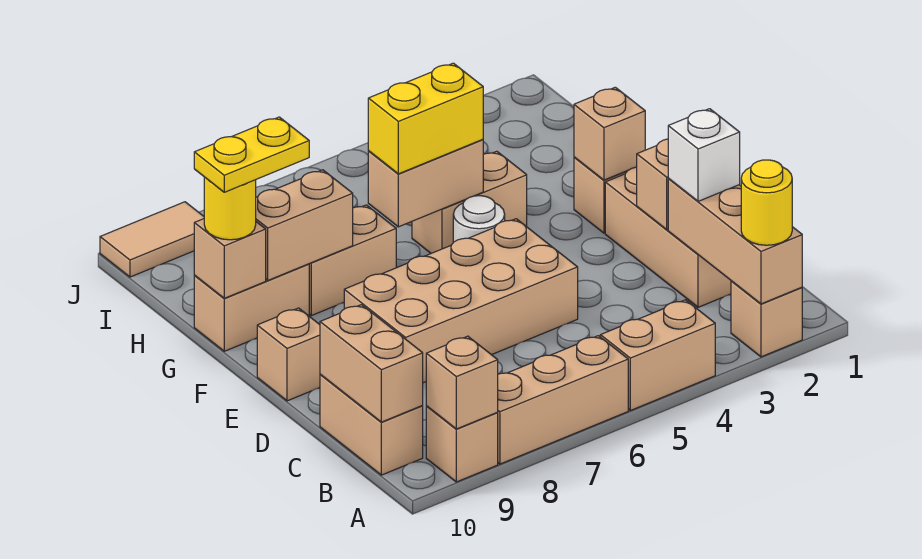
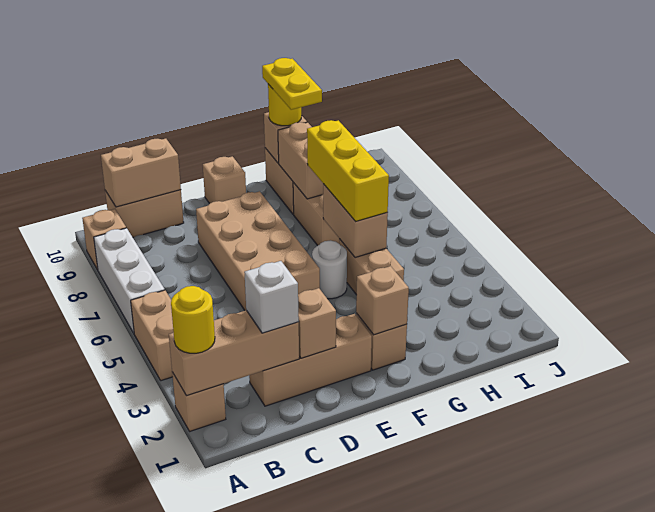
tan 1x3 brick [498,336,628,464] -> white 1x3 brick [94,228,165,333]
tan 1x1 brick [426,336,498,429] -> none
yellow 1x2 brick [368,63,483,174] -> yellow 1x3 brick [307,120,389,221]
tan 1x2 tile [100,202,204,277] -> none

